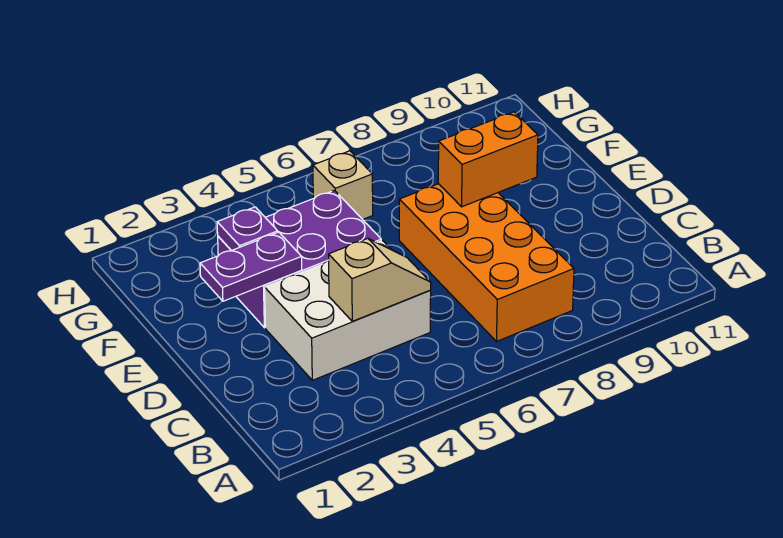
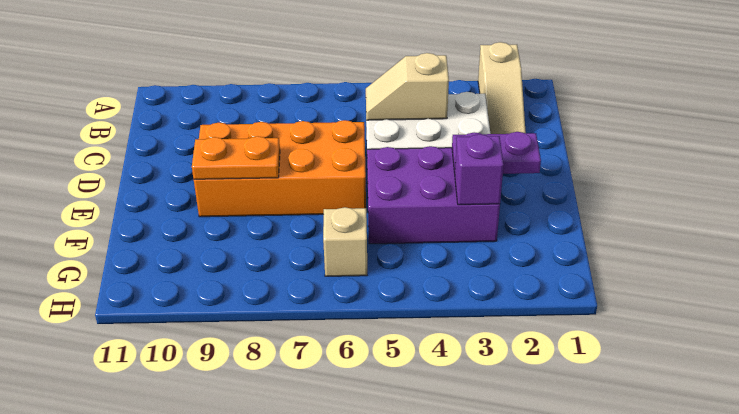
none -> tan 1x3 slope [478,42,526,134]
orange 2x4 brick [399,184,574,341] -> orange 2x4 brick turned to [194,120,366,217]
orange 1x2 brick [438,112,538,207] -> orange 1x2 plate [192,136,280,179]
purple 1x1 plate [217,207,278,251] -> purple 1x1 brick [455,134,504,205]

